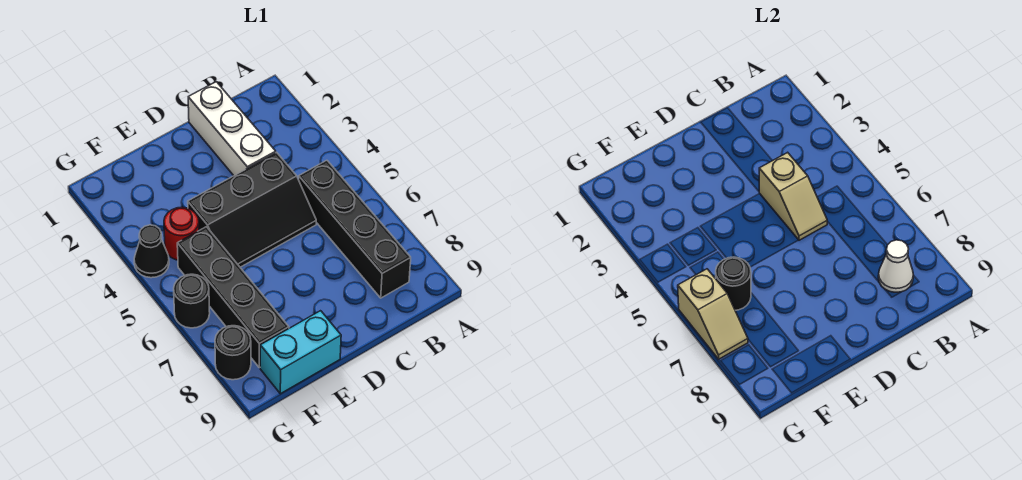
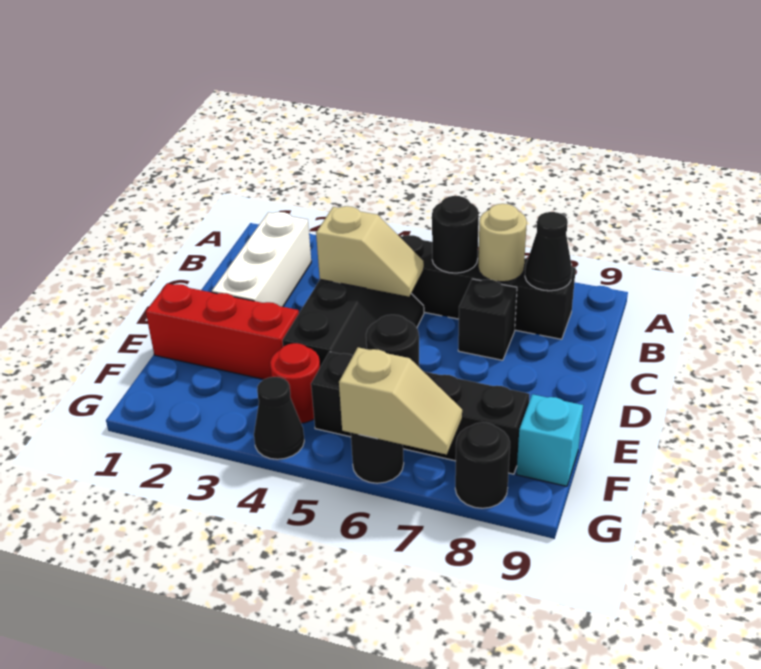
none -> black 1x1 round brick [432,196,479,273]
none -> tan 1x1 round brick [478,204,527,282]
white 1x1 cone [878,240,913,292] -> black 1x1 cone [525,212,572,291]
white 1x3 brick [188,82,276,176] -> white 1x3 brick turned to [212,212,311,307]
none -> black 1x1 brick [458,279,517,360]
none -> red 1x3 brick [146,284,299,379]
cyan 1x2 brick [260,311,341,394] -> cyan 1x1 brick [516,394,583,486]

